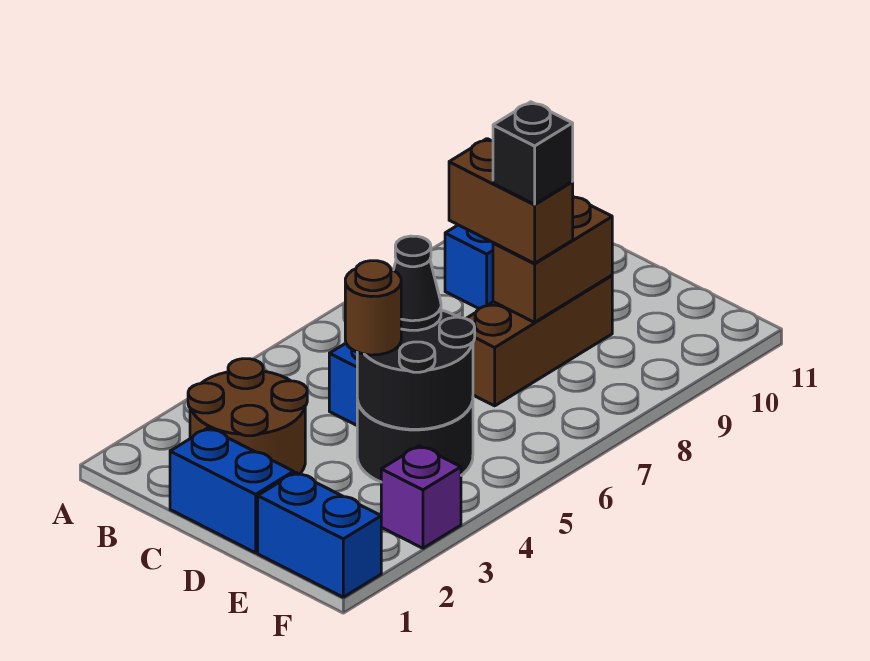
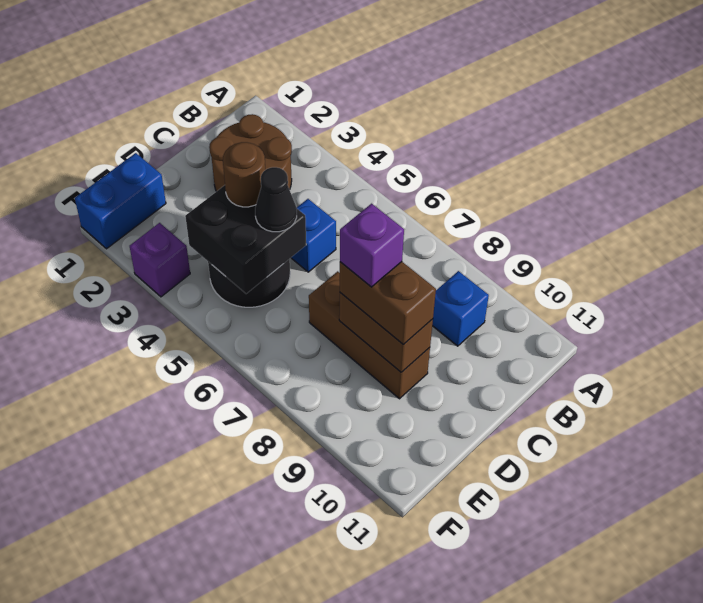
blue 1x2 brick [170,428,294,553] -> none
brown 1x2 brick [449,139,573,263] -> brown 1x2 brick turned to [340,262,436,345]
black 2x2 round brick [357,310,475,429] -> black 2x2 brick [185,185,306,294]
black 1x1 brick [493,102,573,204] -> purple 1x1 brick [340,204,404,287]

